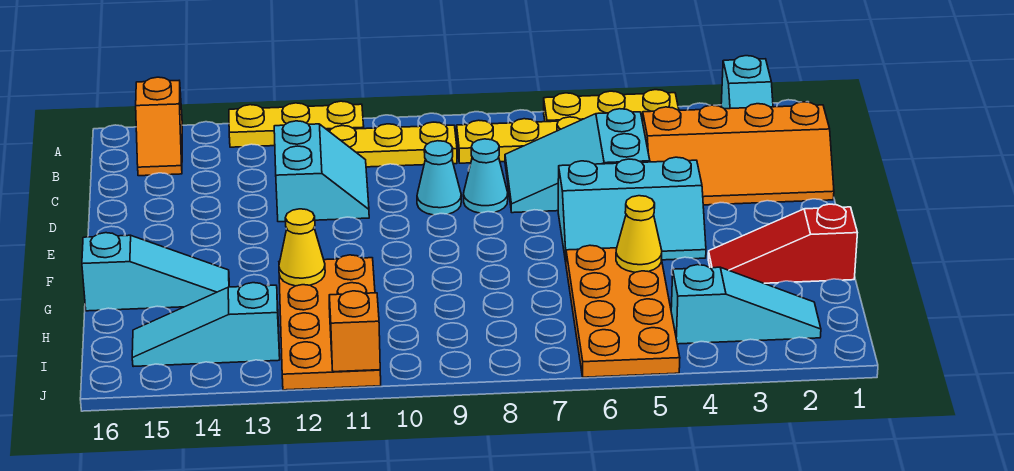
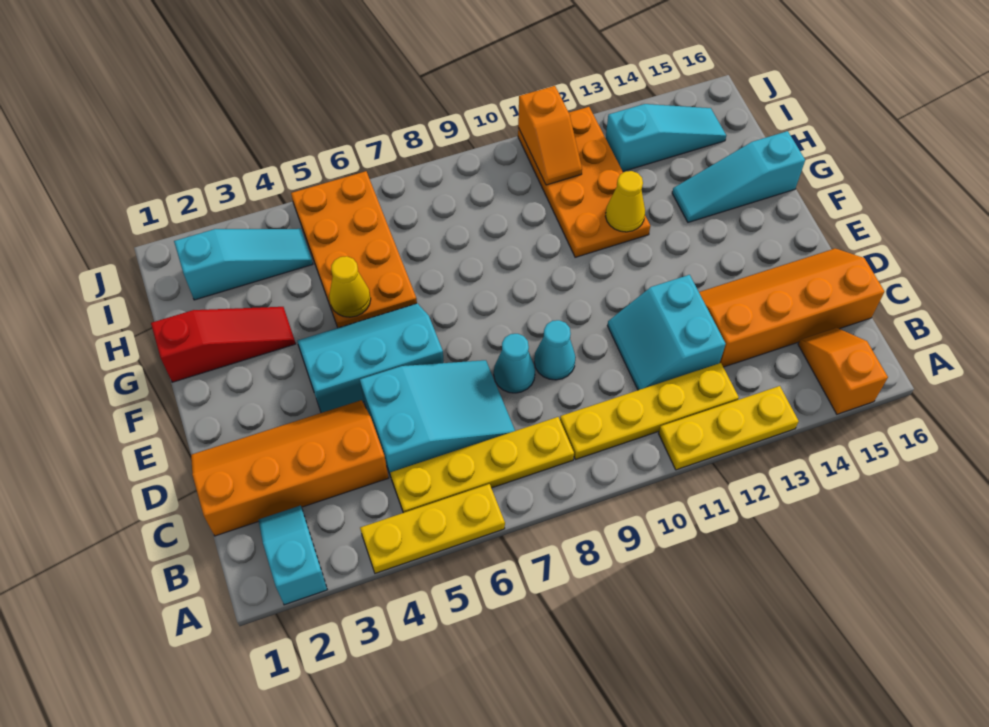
none -> orange 2x4 slope [699,249,884,367]
cyan 1x3 slope [671,265,821,344] -> cyan 1x3 slope turned to [174,229,313,300]

